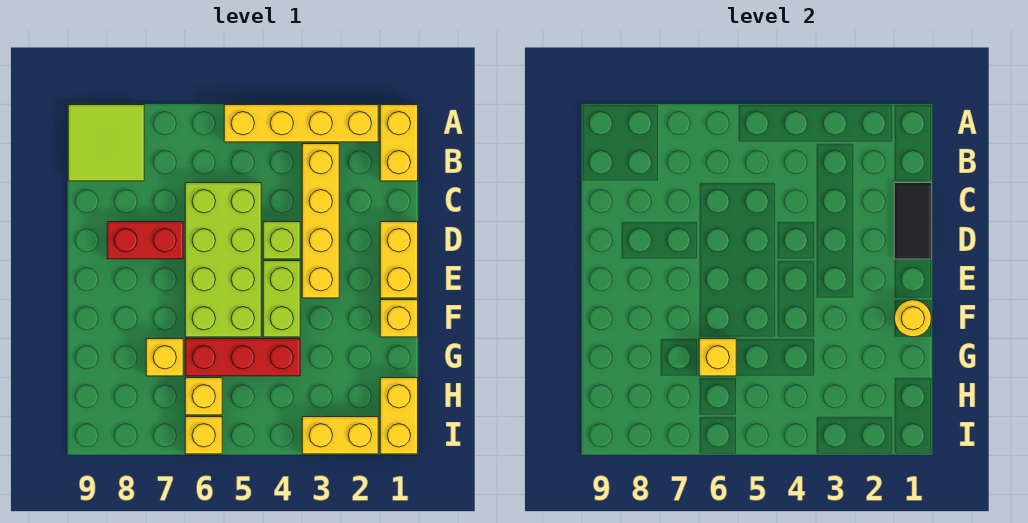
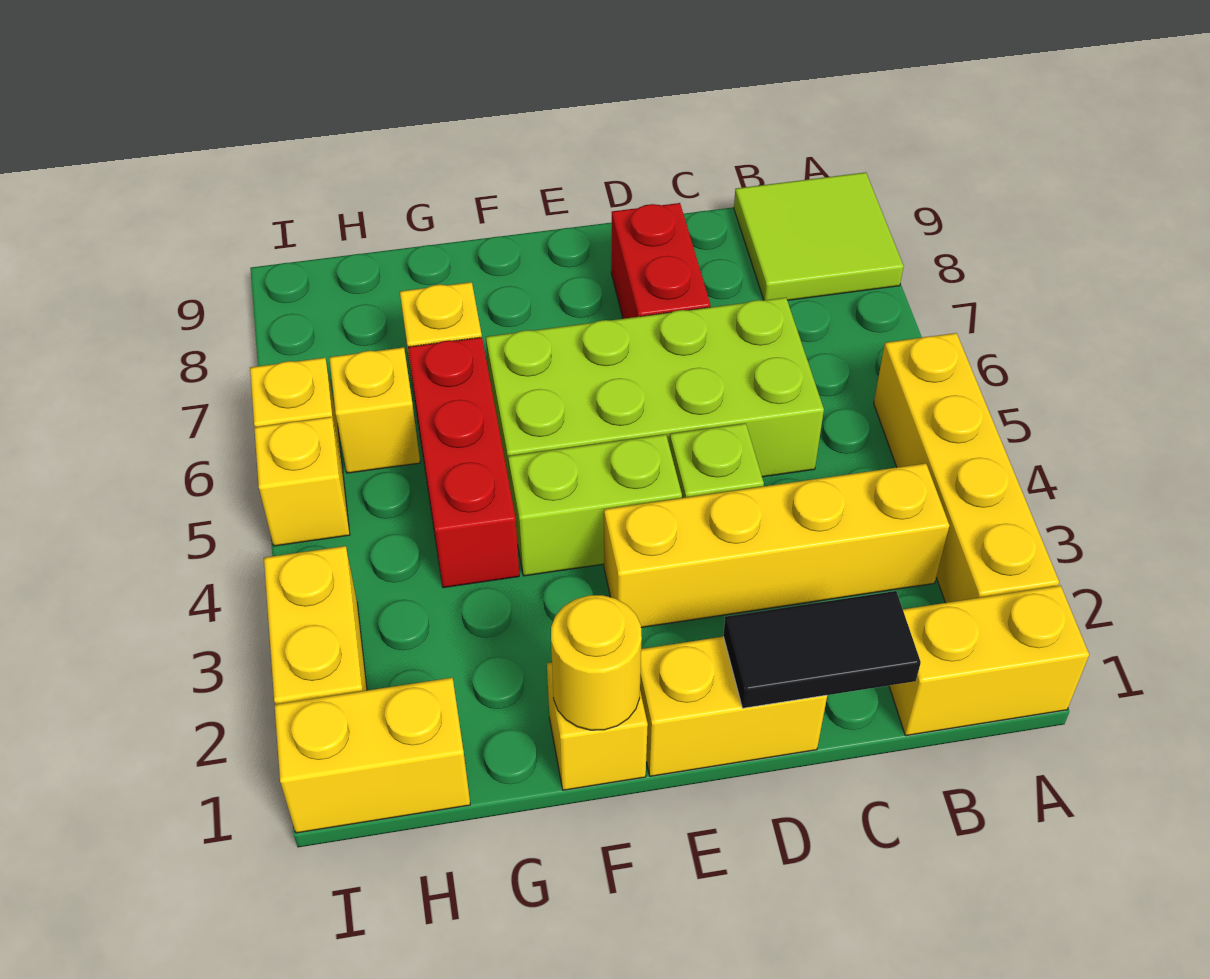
yellow 1x1 brick [699,339,736,376] -> yellow 1x1 brick moved to [254,417,350,546]

